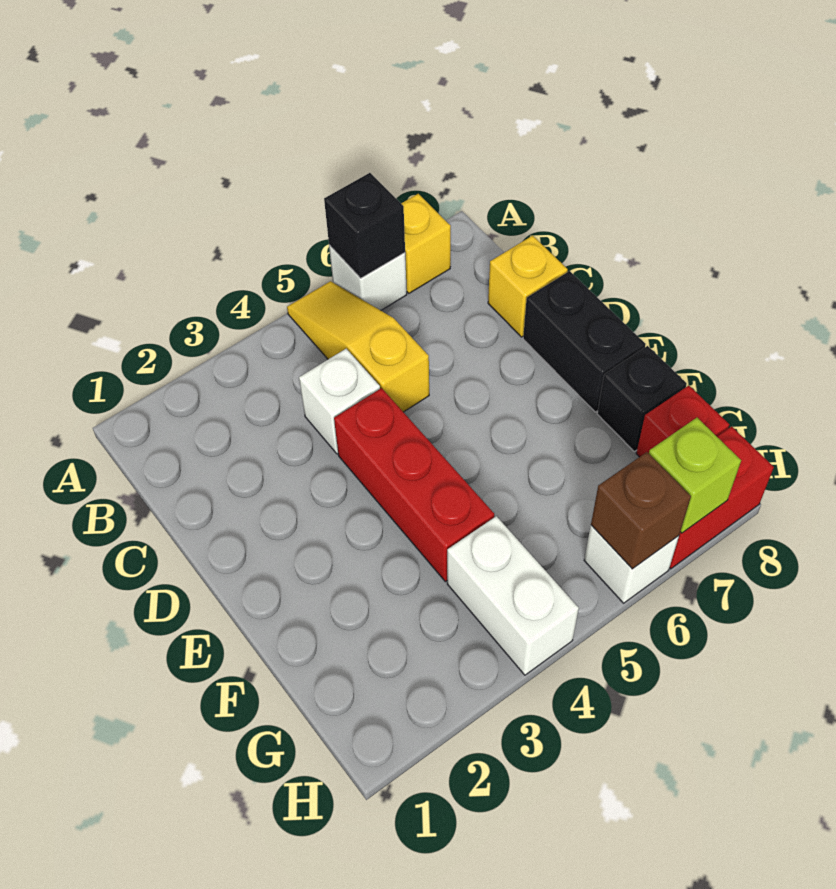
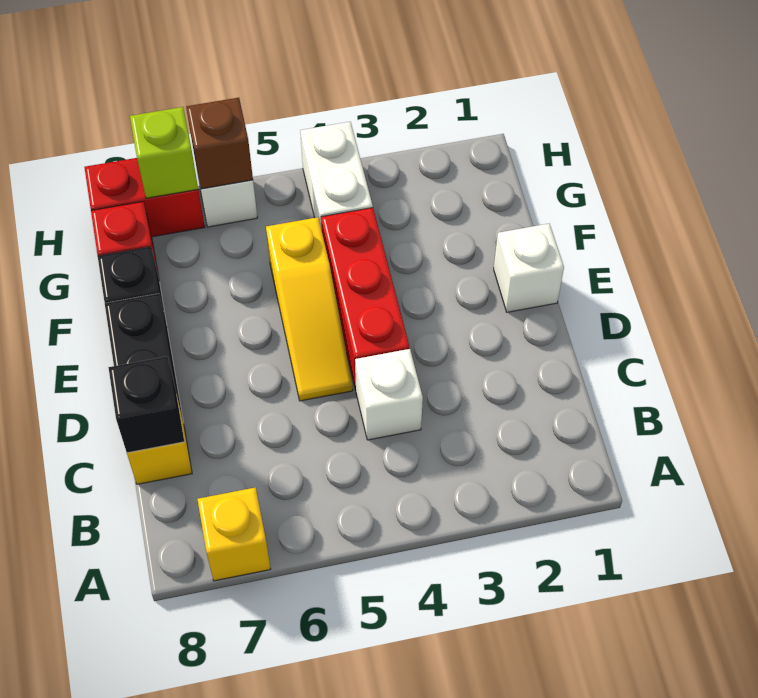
yellow 1x3 slope [287,281,429,412] -> yellow 1x3 slope moved to [266,217,353,401]
white 1x1 brick [329,245,407,310] -> white 1x1 brick moved to [494,224,564,312]
black 1x1 brick [324,173,405,278] -> black 1x1 brick moved to [108,357,184,453]

